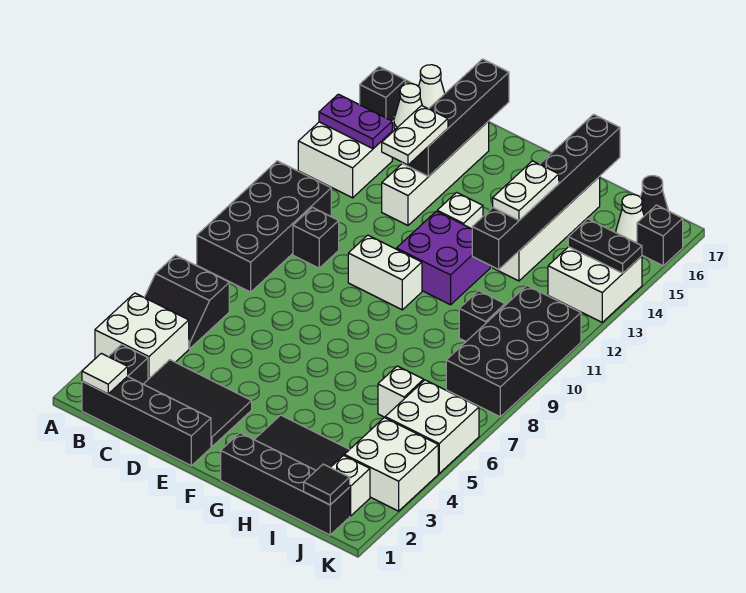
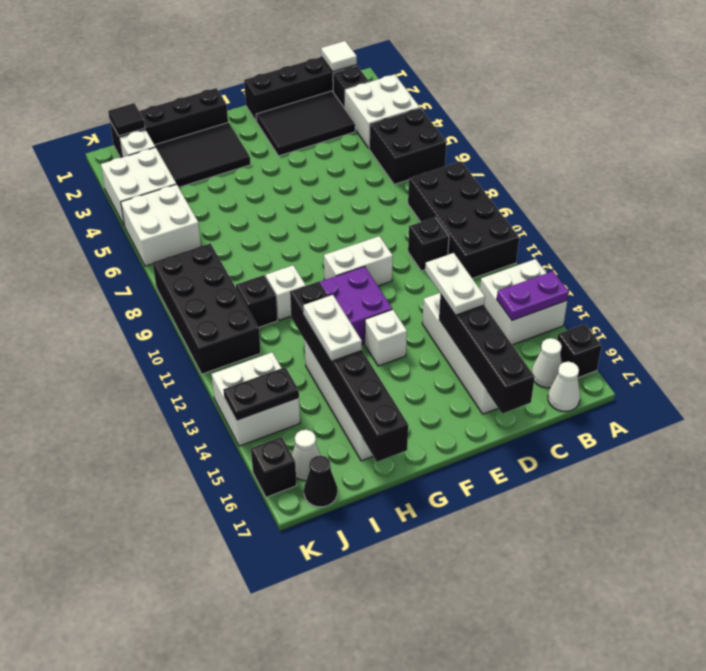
black 2x2 slope [144,255,229,349] -> black 2x2 brick [369,108,447,184]
white 1x1 brick [378,366,424,417] -> white 1x1 brick moved to [266,265,306,320]

